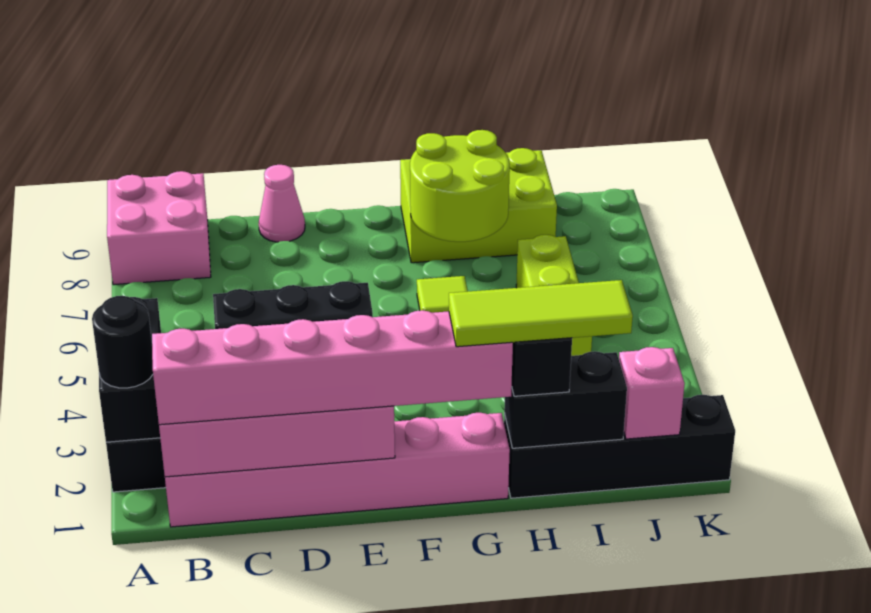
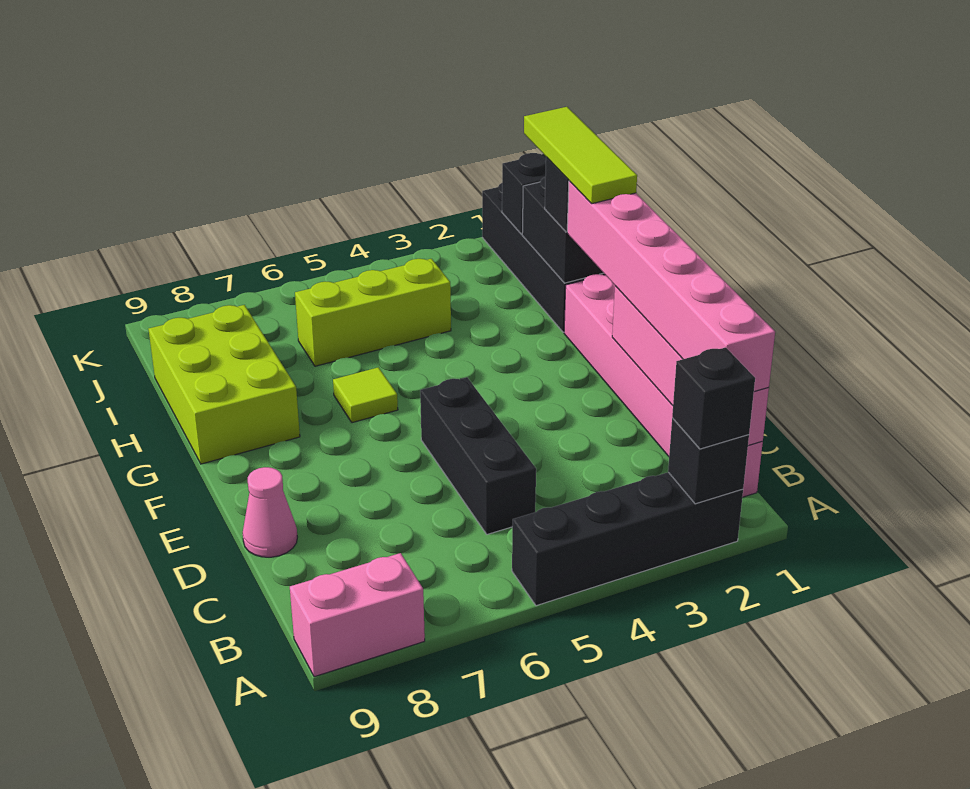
black 1x1 round brick [92,296,153,388] -> black 1x1 brick [672,347,755,449]
pink 2x2 brick [107,171,211,285] -> pink 1x2 brick [290,553,425,677]
lime 2x2 round brick [410,130,510,242] -> none
pink 1x1 brick [619,347,685,439] -> black 1x1 brick [502,153,546,234]

